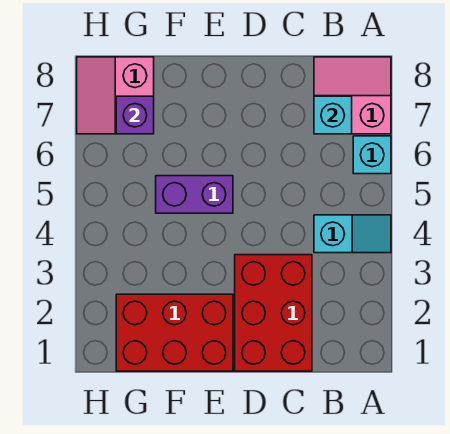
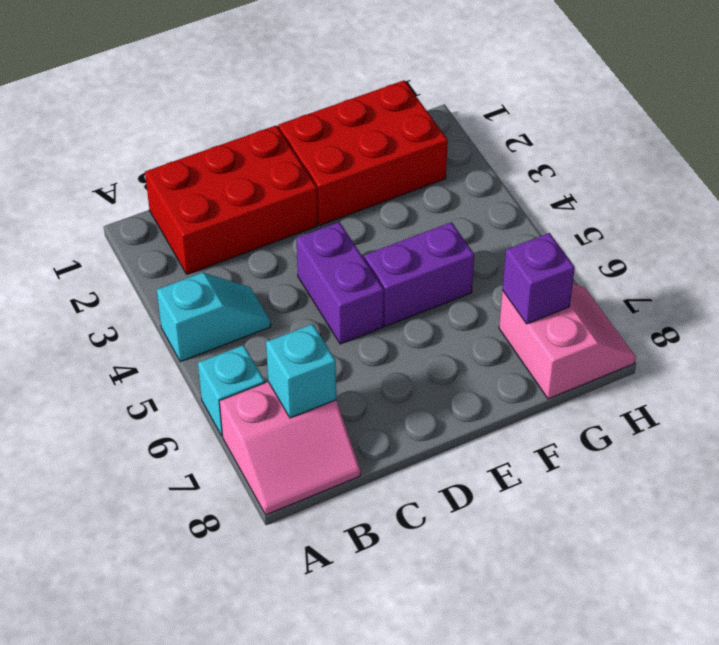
cyan 1x2 slope [314,215,391,253] -> cyan 1x2 slope turned to [157,273,271,362]
red 2x3 brick [235,255,312,371] -> red 2x3 brick turned to [145,126,318,274]
none -> purple 1x2 brick [296,222,384,344]

